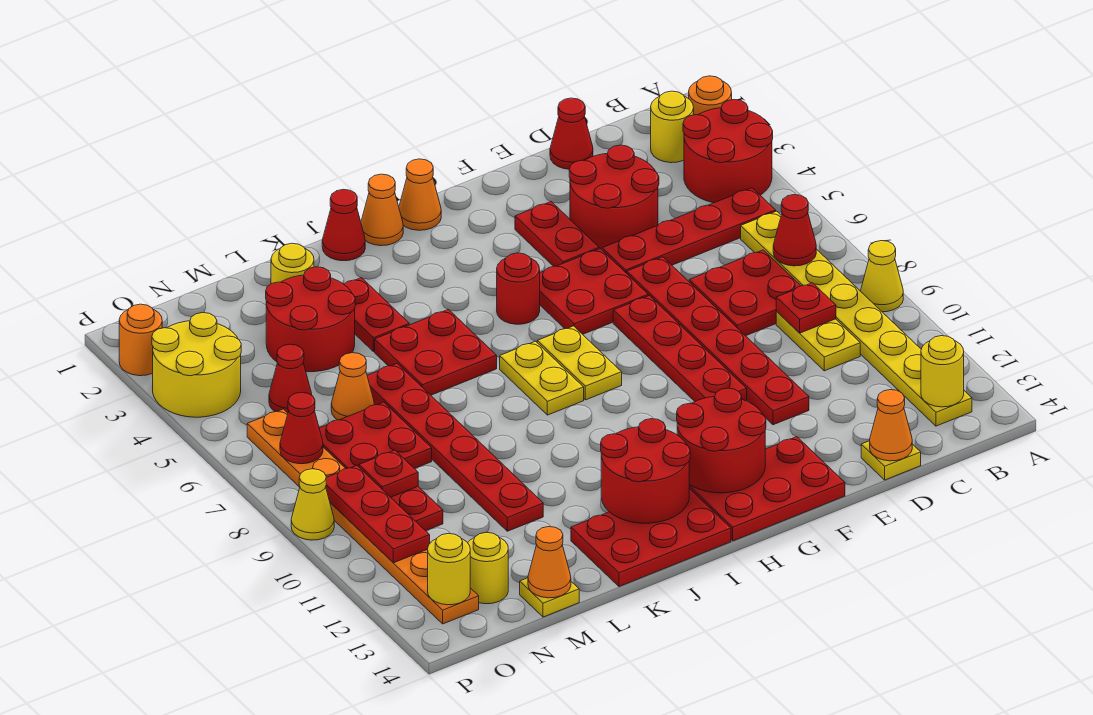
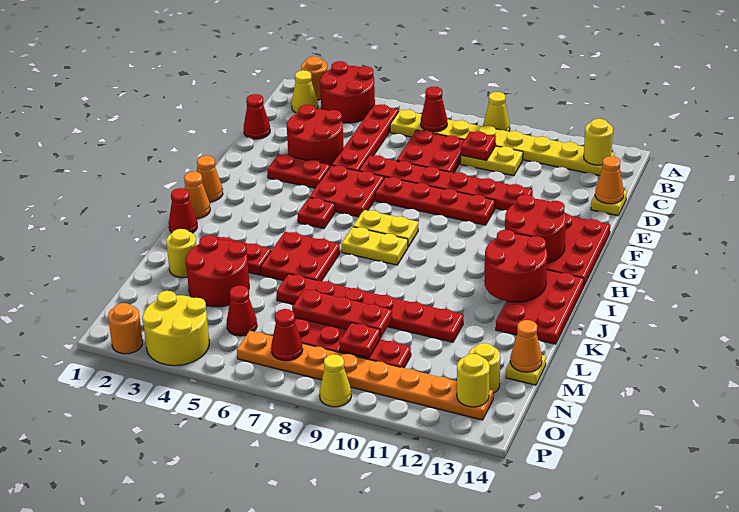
yellow 1x1 round brick [651,91,694,163] -> yellow 1x1 cone [292,70,318,113]
red 1x1 round brick [497,253,540,324] -> red 1x1 plate [297,198,335,229]
orange 1x1 cone [331,353,374,420] -> none
red 1x3 plate [326,466,430,563] -> red 1x3 plate moved to [292,289,392,338]

